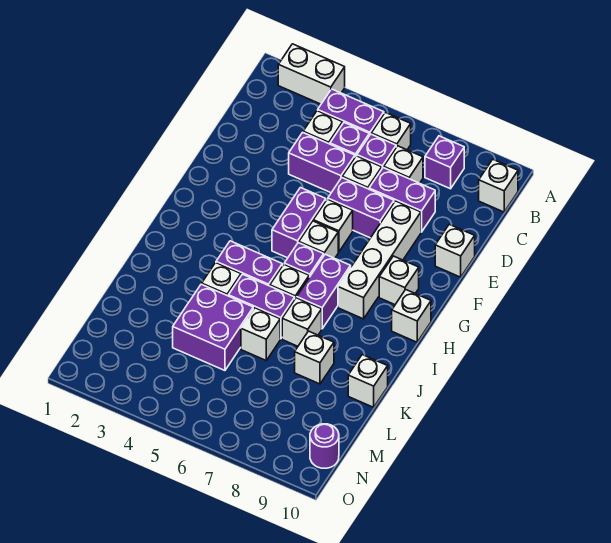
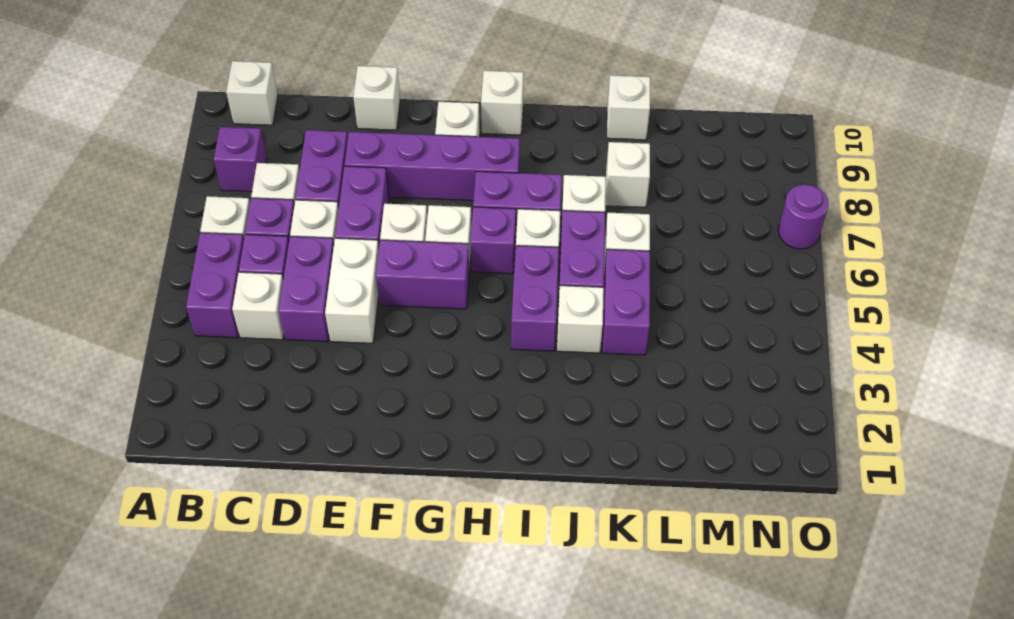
white 1x2 brick [278,44,345,104] -> white 1x2 brick moved to [325,238,379,343]
white 1x4 brick [338,201,421,319] -> purple 1x4 brick [345,132,520,201]
purple 2x2 brick [173,284,253,370] -> purple 1x2 brick [602,249,650,355]
purple 1x1 round brick [310,424,339,468] -> purple 1x1 round brick moved to [778,185,829,249]

